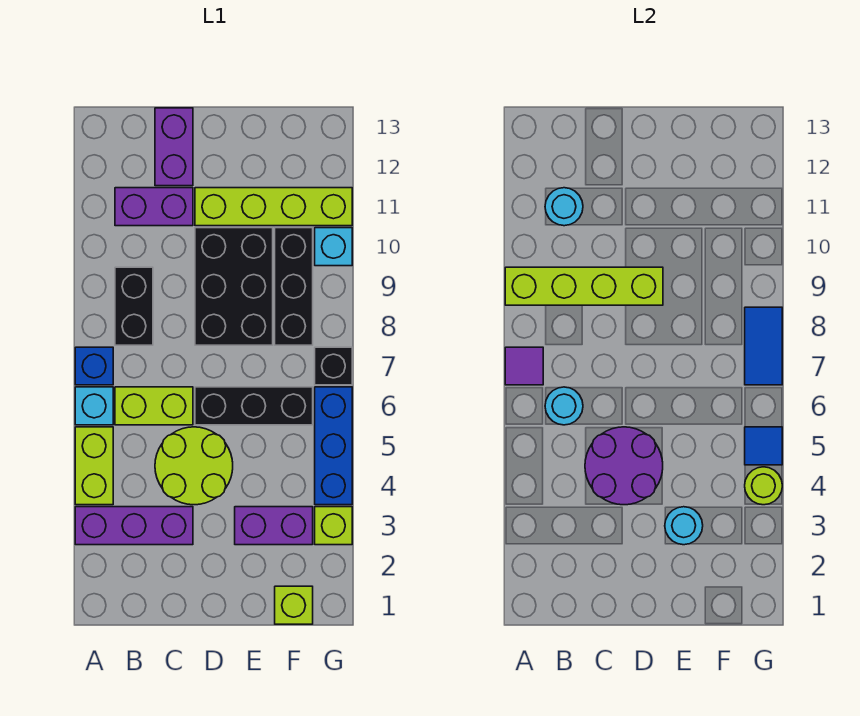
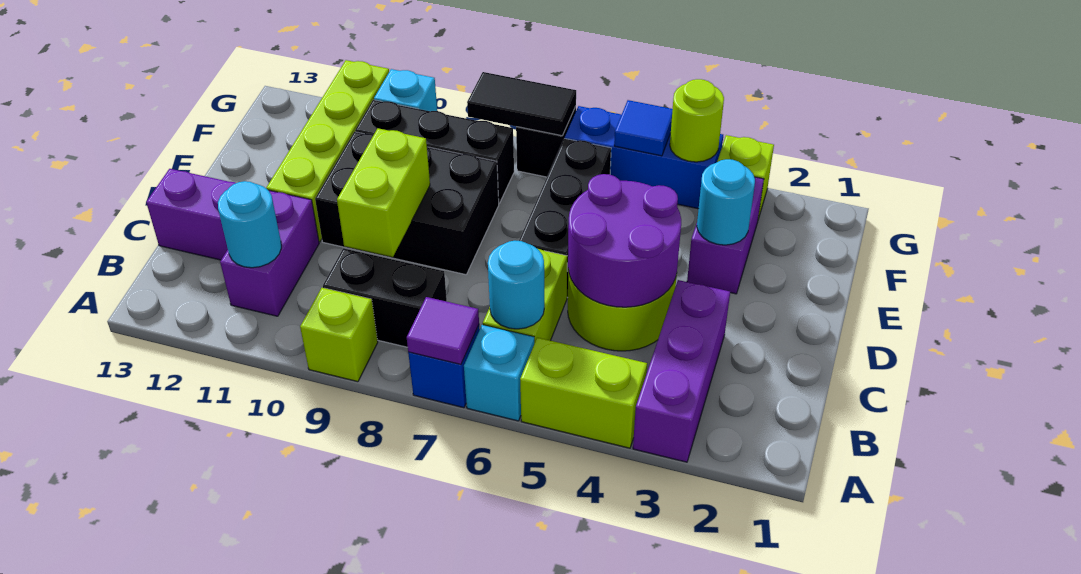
lime 1x4 brick [505,267,663,305] -> lime 1x2 brick [337,128,430,257]
lime 1x1 brick [275,586,313,624] -> lime 1x1 brick moved to [300,288,378,382]
blue 1x2 tile [745,307,782,385] -> black 1x2 tile [467,72,576,136]

